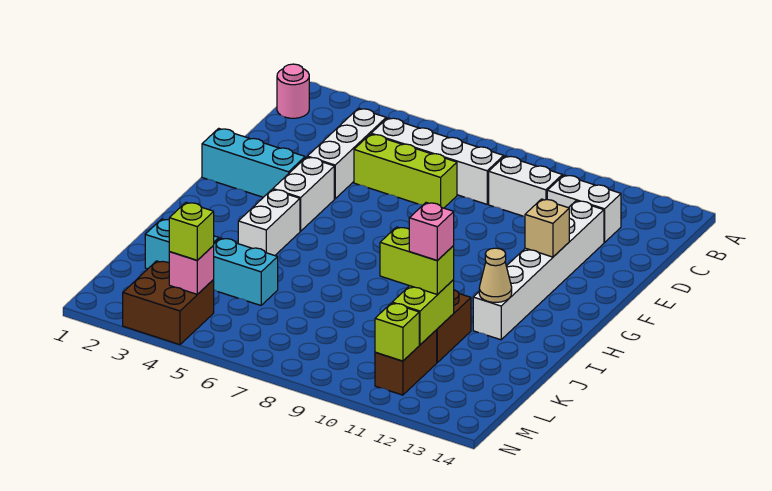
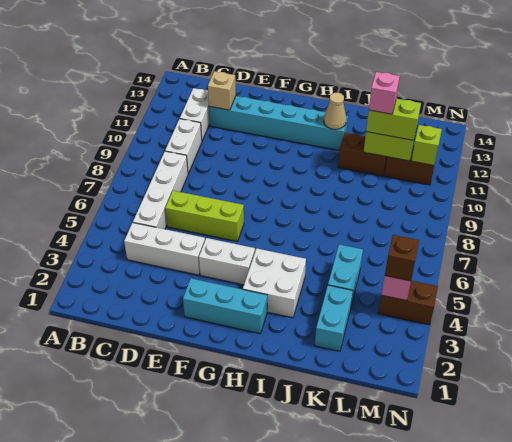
pink 1x1 round brick [277,64,309,118] -> none
lime 1x3 brick [354,134,457,208] -> lime 1x3 brick turned to [165,191,244,241]
white 1x6 brick [473,201,604,340] -> cyan 1x6 brick [209,96,348,151]
cyan 1x3 brick [202,128,305,197] -> cyan 1x3 brick turned to [183,278,267,334]
tan 1x1 brick [525,199,569,257] -> tan 1x1 brick moved to [208,71,236,110]
white 1x2 brick [238,189,300,256] -> white 2x2 brick [243,248,306,318]
lime 1x2 brick [380,227,454,295] -> lime 1x2 brick turned to [366,99,421,141]
brown 2x2 brick [123,261,214,345] -> brown 1x2 brick [378,281,438,325]
lime 1x1 brick [169,202,214,260] -> brown 1x1 brick [385,235,419,281]

